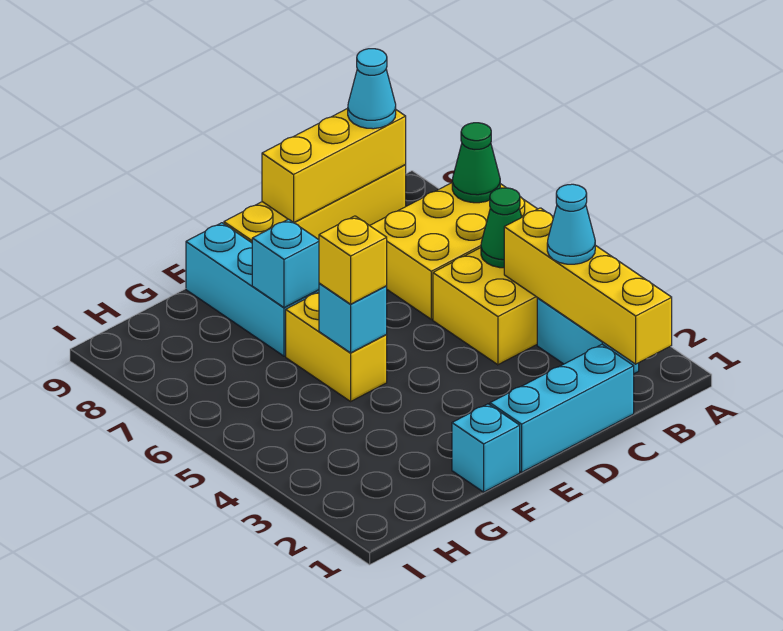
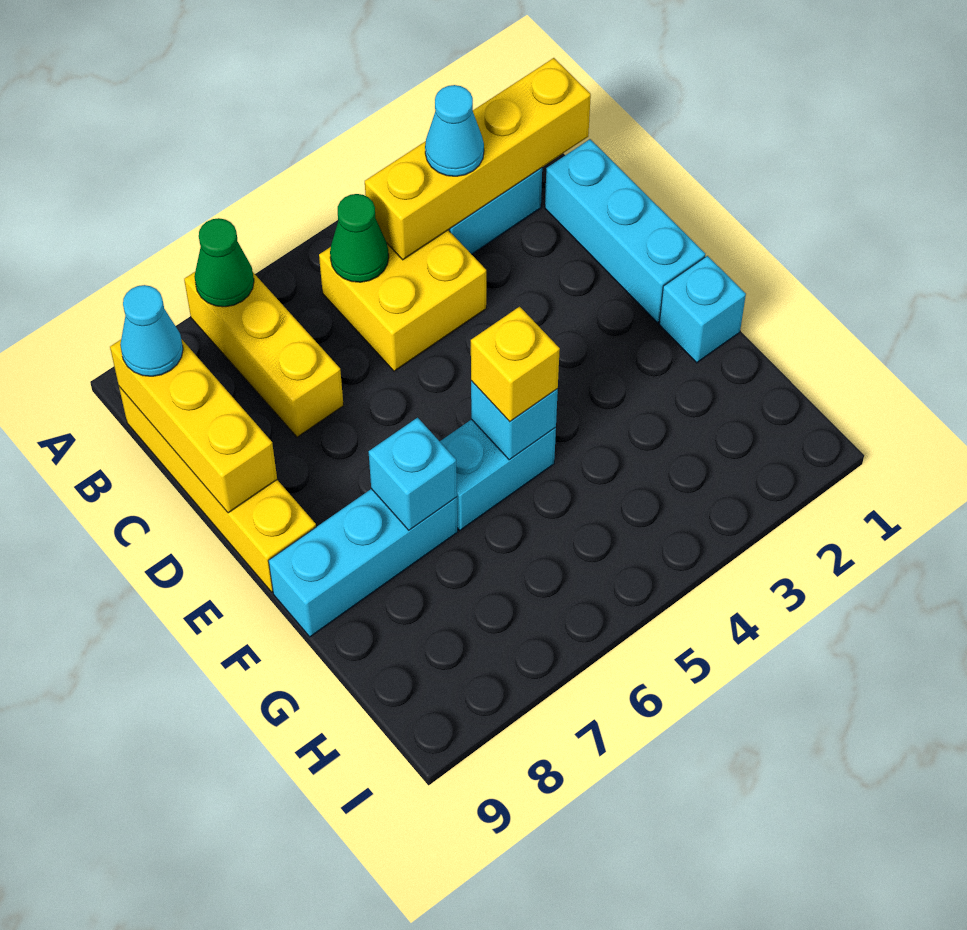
yellow 2x3 brick [370,183,537,319] -> yellow 1x3 brick [184,272,344,437]
yellow 1x2 brick [286,292,387,401] -> cyan 1x2 brick [440,419,556,530]

